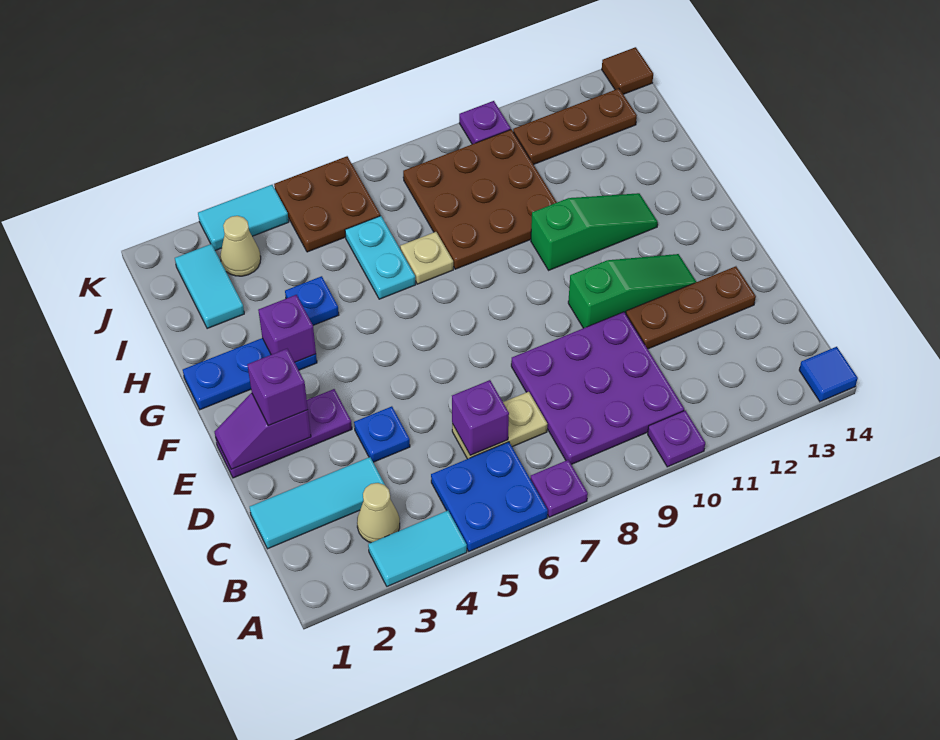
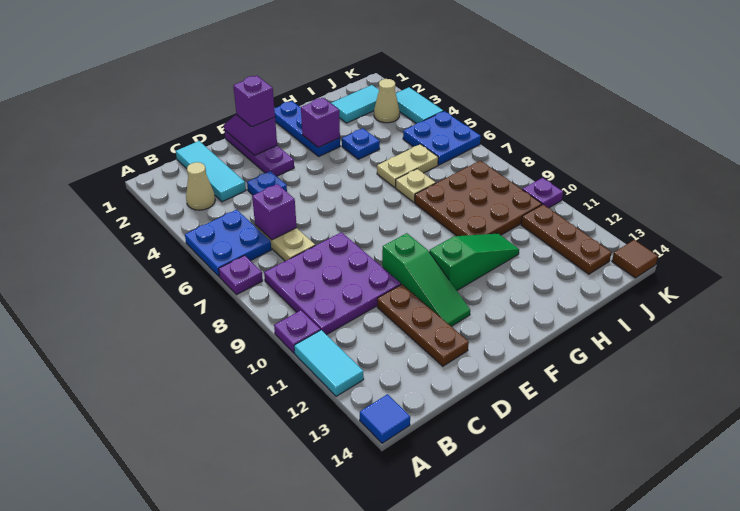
cyan 1x2 tile [368,511,467,586] -> cyan 1x2 tile moved to [294,330,364,396]
green 1x3 slope [531,193,658,270] -> green 1x3 slope turned to [429,233,519,290]
cyan 1x2 plate [345,216,416,299] -> tan 1x2 plate [377,144,438,187]
brown 2x2 plate [274,156,380,252] -> blue 2x2 plate [403,111,481,165]

